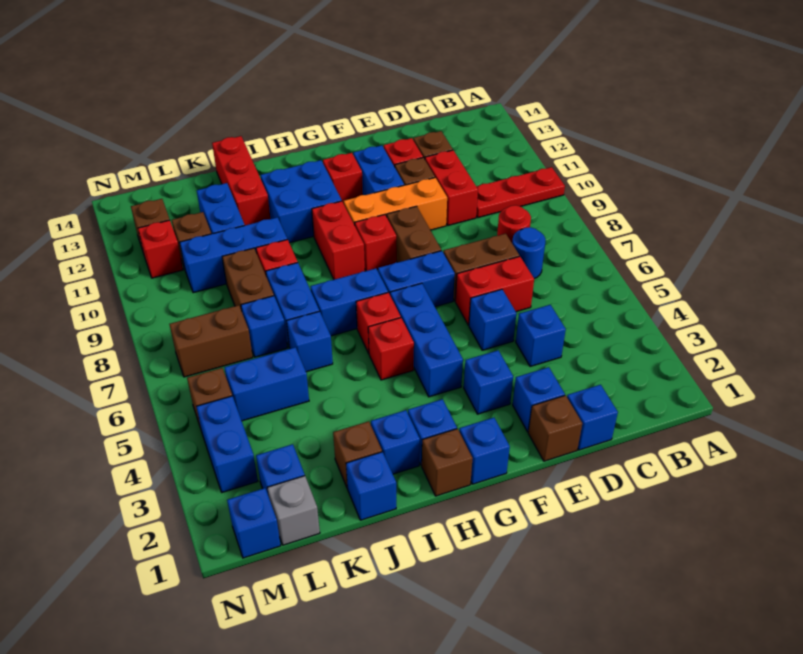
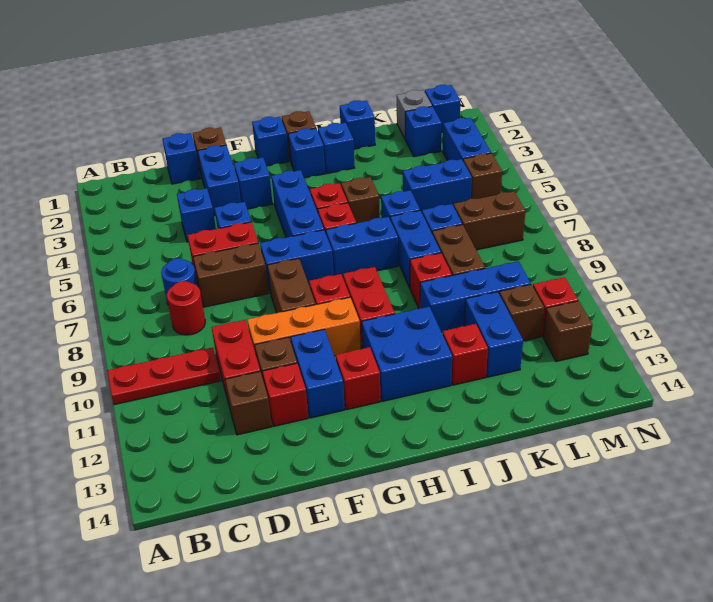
blue 1x1 brick [513,367,565,432] -> blue 1x2 brick [198,145,241,216]
brown 1x1 brick [333,421,382,489] -> brown 1x1 brick moved to [341,177,380,223]
red 1x3 brick [212,136,270,225] -> red 1x1 brick [443,324,488,385]

